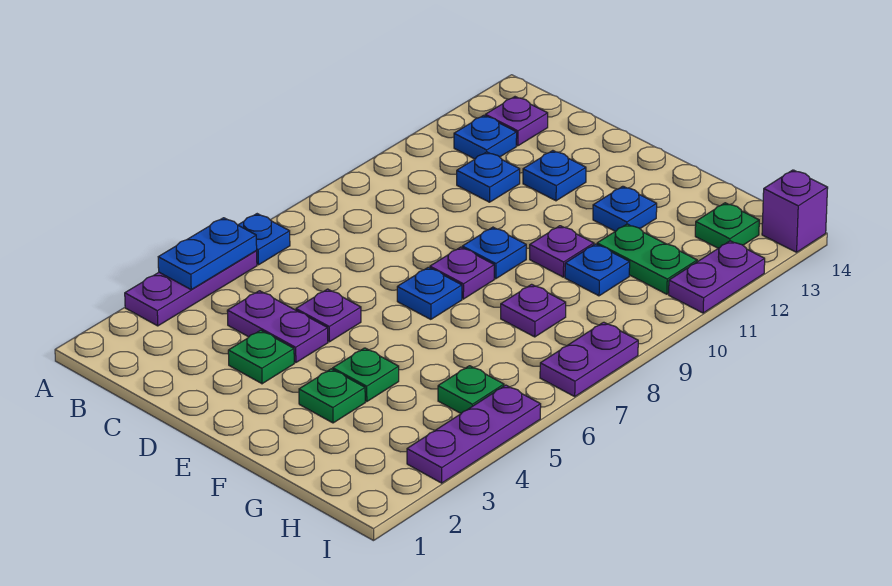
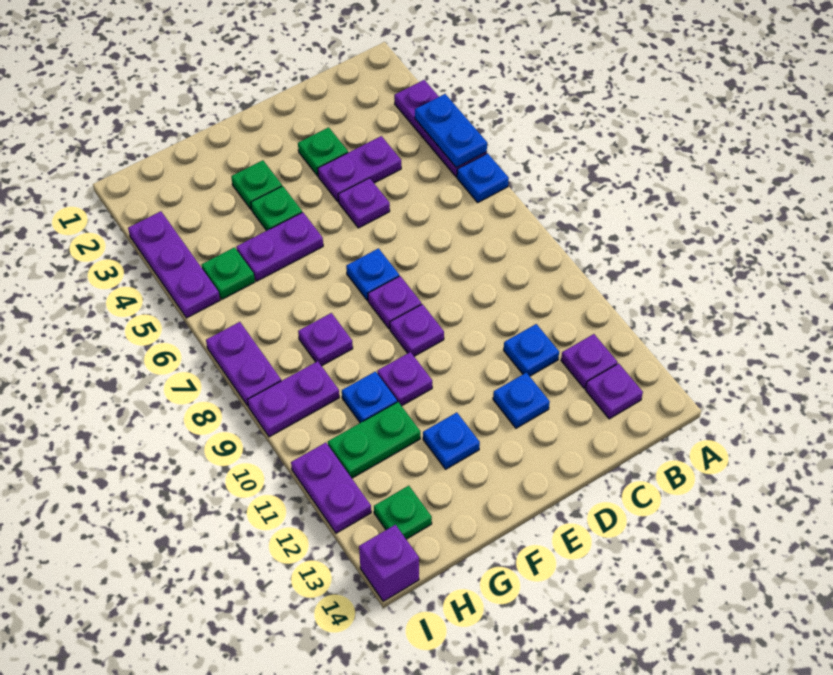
blue 1x1 plate [454,115,517,159] -> purple 1x1 plate [561,334,617,388]
blue 1x1 plate [462,227,526,279] -> purple 1x1 plate [390,304,444,356]
none -> purple 1x2 plate [236,212,323,281]
none -> purple 1x2 plate [248,361,339,437]

